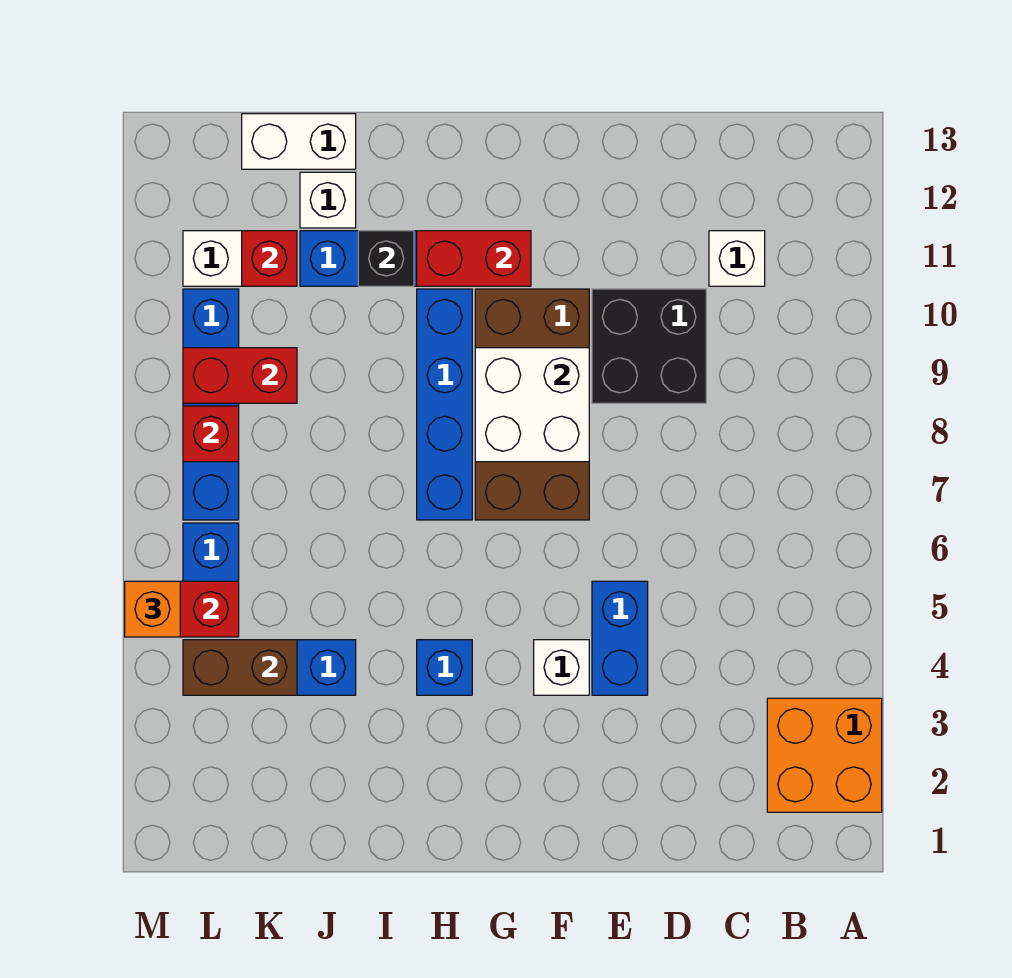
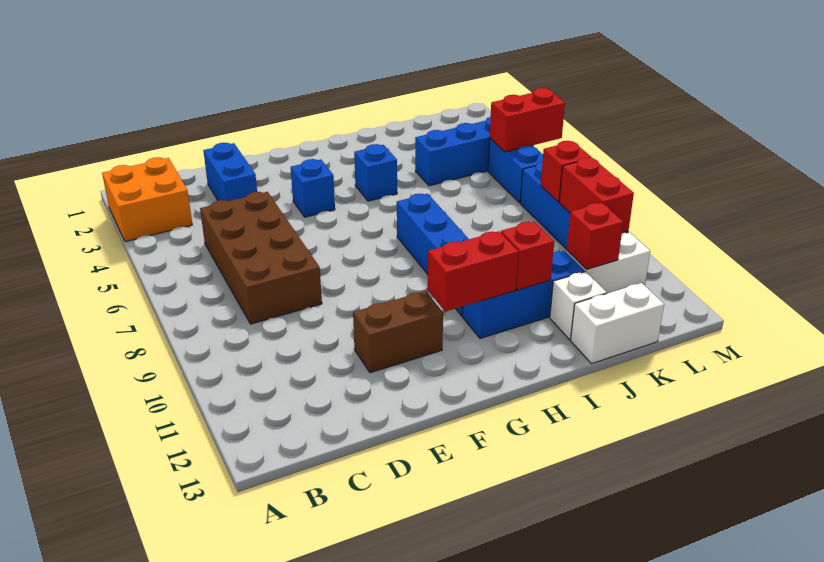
white 1x1 brick [709,231,765,286] -> none
black 2x2 brick [592,289,706,403] -> none
blue 1x2 brick [592,581,648,695] -> blue 1x2 brick moved to [203,143,257,201]
white 1x1 brick [534,640,589,695] -> blue 1x1 brick [291,159,335,217]
brown 2x4 brick [475,289,589,520] -> brown 2x4 brick moved to [200,192,322,324]
white 2x2 brick [475,348,589,462] -> none
black 1x1 brick [358,231,414,286] -> red 1x1 brick [501,221,554,290]
brown 1x2 brick [183,640,297,695] -> brown 1x2 brick moved to [353,291,443,373]
red 1x2 brick [183,348,297,403] -> red 1x2 brick turned to [559,158,634,233]
orange 1x1 brick [125,581,180,637] -> none

